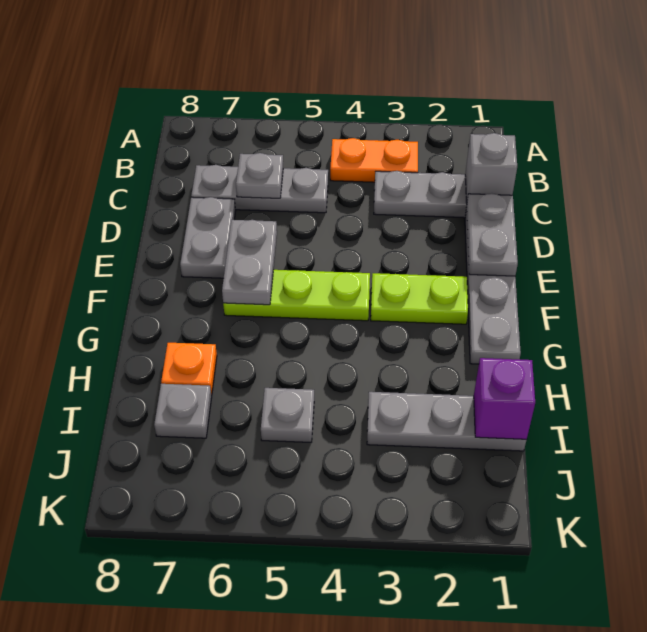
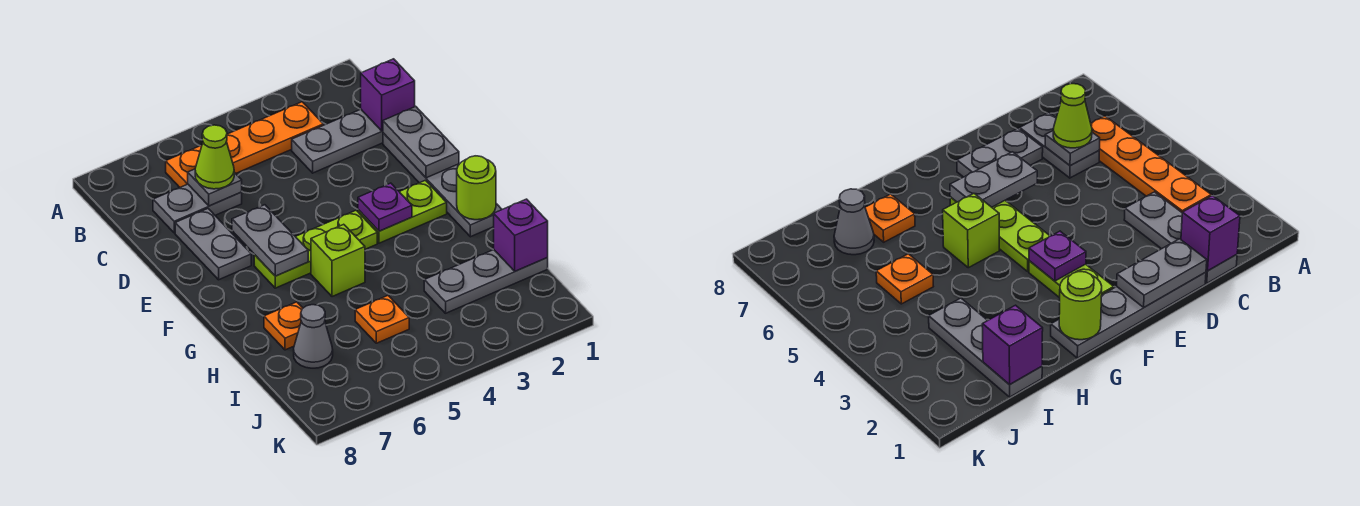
orange 1x2 plate [330,138,418,182] -> orange 1x4 plate [166,102,323,187]
grey 1x1 brick [465,133,517,203] -> purple 1x1 brick [361,59,415,131]
grey 1x3 plate [191,165,328,213] -> grey 1x2 plate [153,184,242,233]
none -> lime 1x1 cone [195,125,234,189]
none -> purple 1x1 plate [358,183,412,231]
none -> lime 1x1 round brick [457,156,496,220]
none -> lime 1x1 brick [311,224,365,297]
grey 1x1 plate [261,388,314,442] -> orange 1x1 plate [355,296,409,343]
grey 1x1 plate [154,384,212,438] -> grey 1x1 cone [294,305,333,368]

